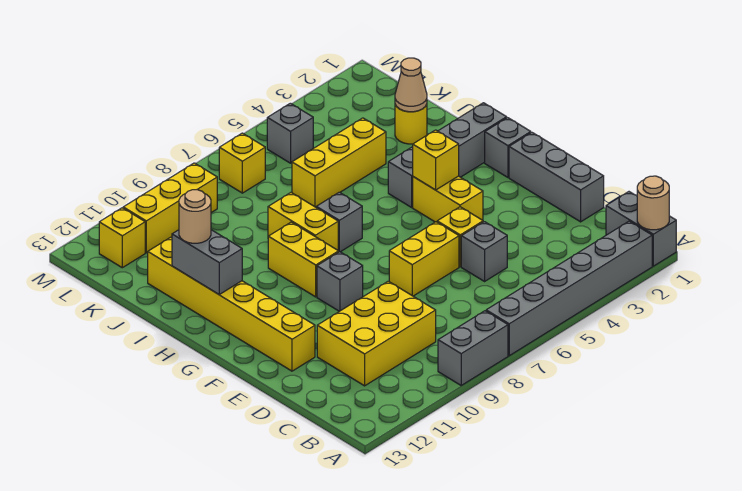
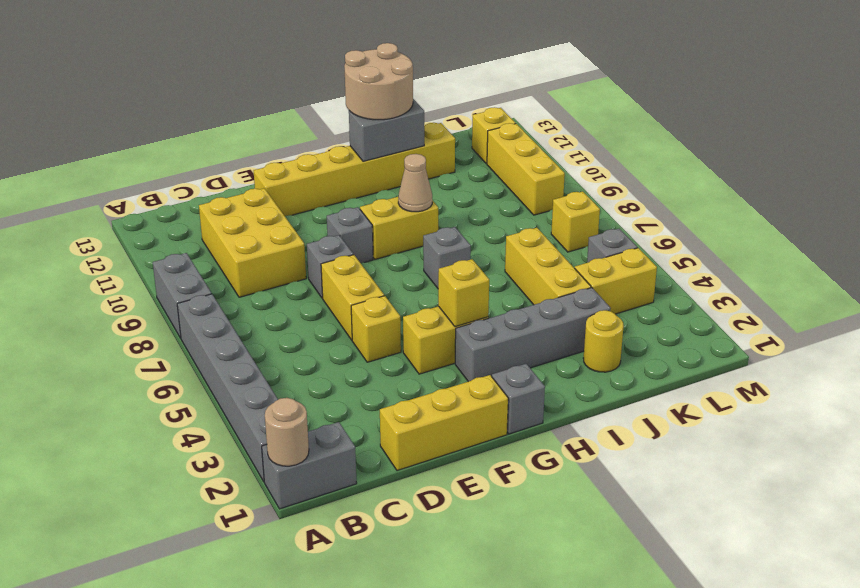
grey 1x3 brick [509,132,604,222] -> yellow 1x3 brick [380,375,508,471]
grey 1x1 brick [461,222,507,281] -> grey 1x1 brick moved to [307,235,353,298]
grey 1x4 brick [388,103,507,207] -> grey 1x4 brick turned to [455,288,611,382]
yellow 1x2 brick [268,193,338,250] -> yellow 1x2 brick moved to [575,248,657,314]
tan 1x1 round brick [179,190,211,243] -> tan 2x2 round brick [344,43,413,120]
tan 1x1 cone [395,58,427,112] -> tan 1x1 cone moved to [398,154,432,212]

